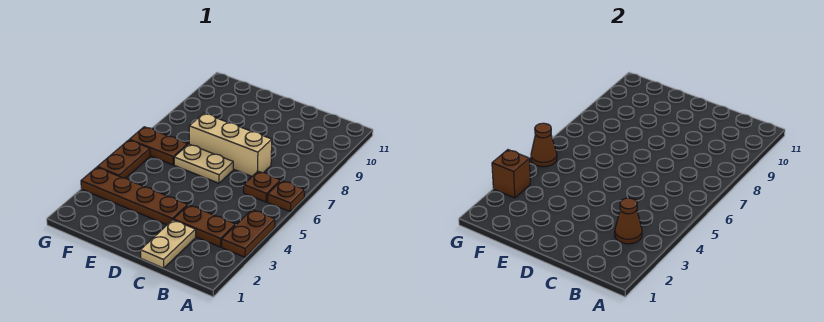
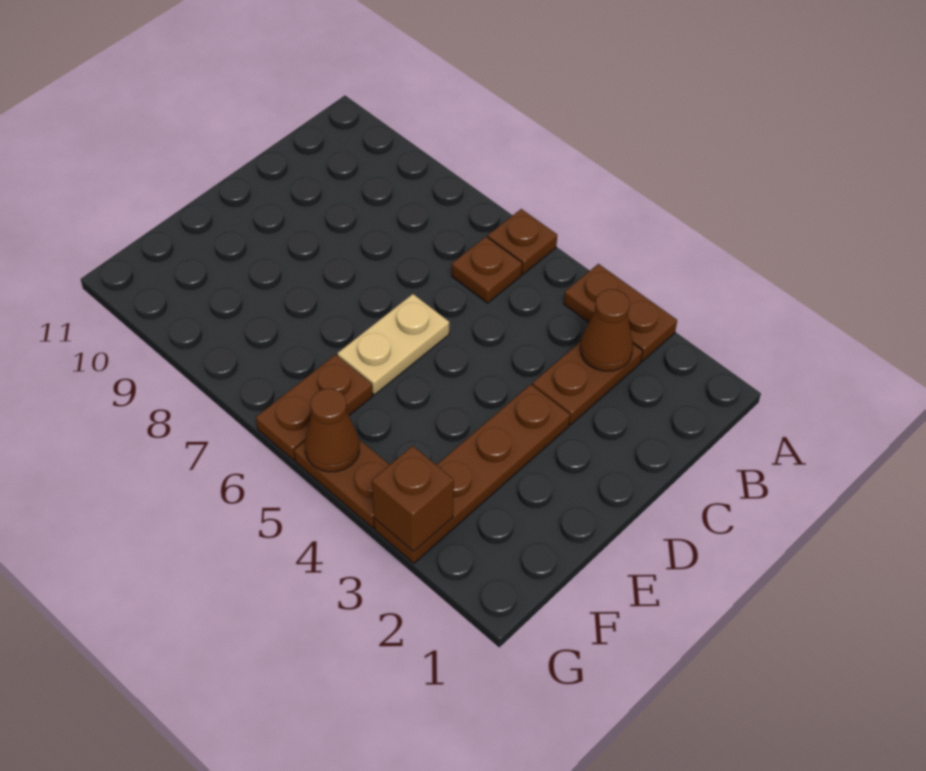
tan 1x2 plate [141,220,196,268] -> none
tan 1x3 brick [189,113,272,176] -> none

